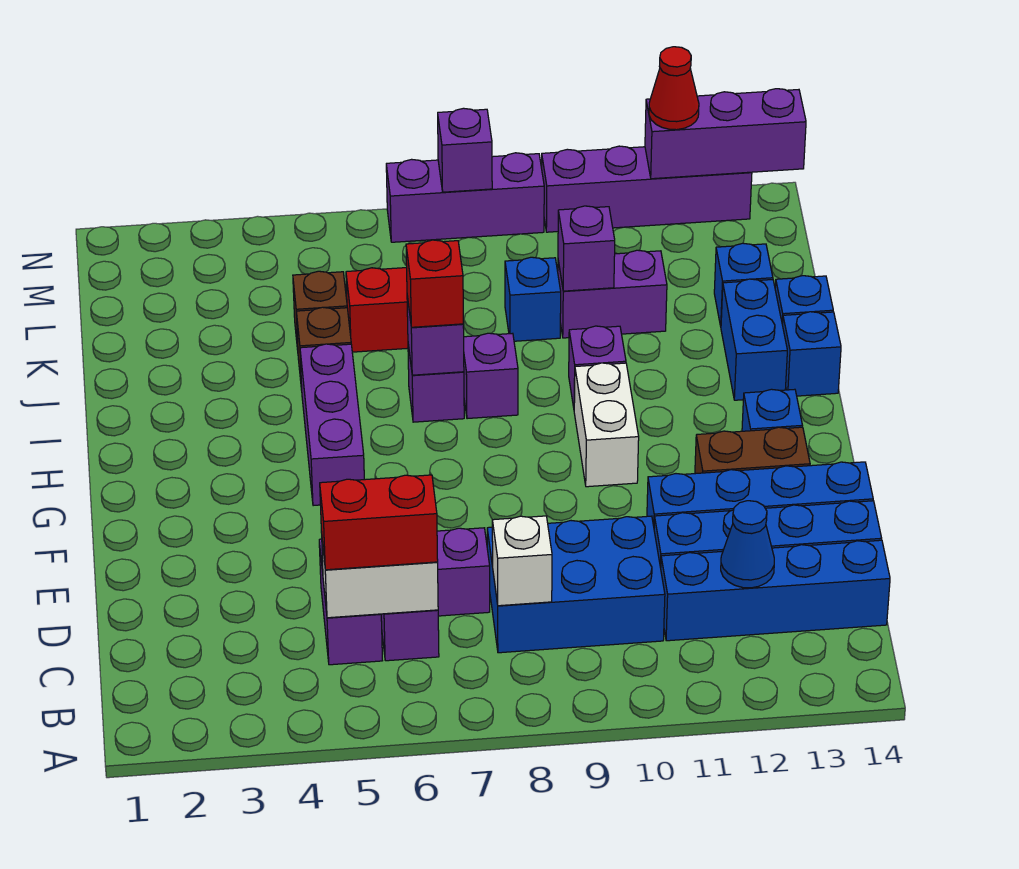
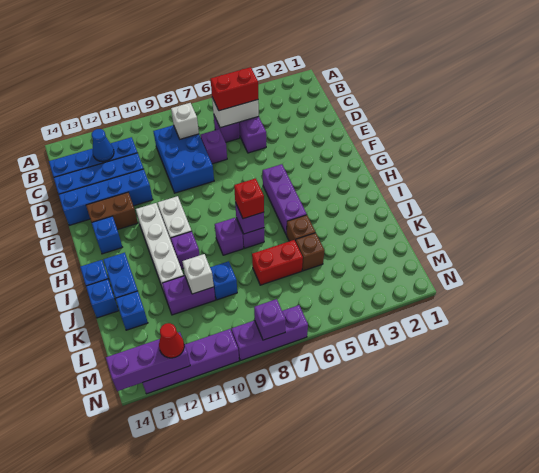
blue 2x3 brick [487,516,665,653] -> blue 2x3 brick turned to [153,125,214,193]
none -> white 1x4 brick [136,203,184,292]
purple 1x1 brick [558,206,615,291] -> white 1x1 brick [182,254,214,294]

